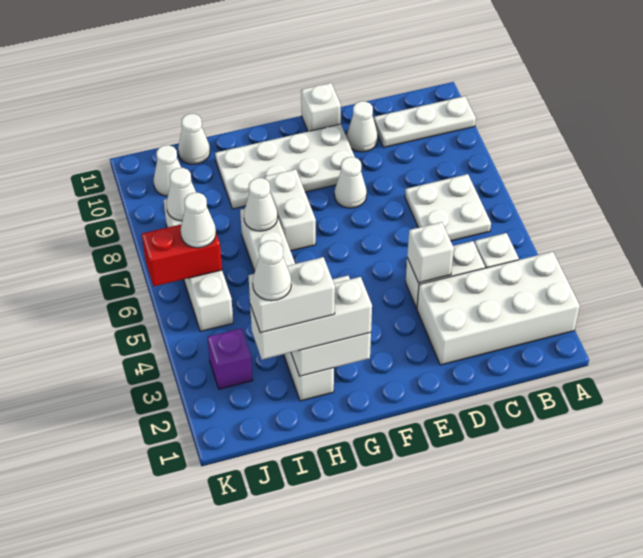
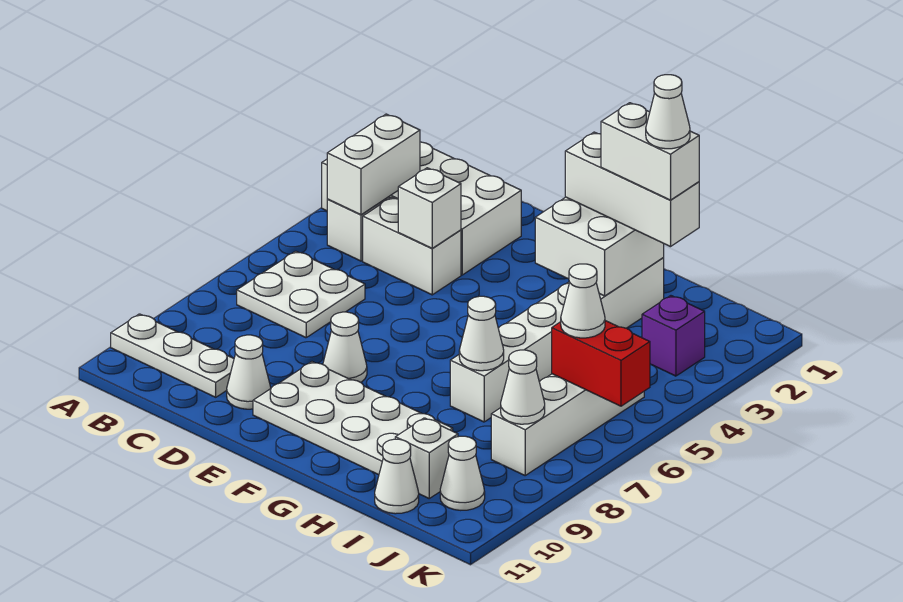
white 1x1 brick [301,83,341,131] -> white 1x1 brick moved to [395,418,458,498]
white 1x2 brick [264,169,316,251] -> white 1x2 brick moved to [327,114,420,215]

